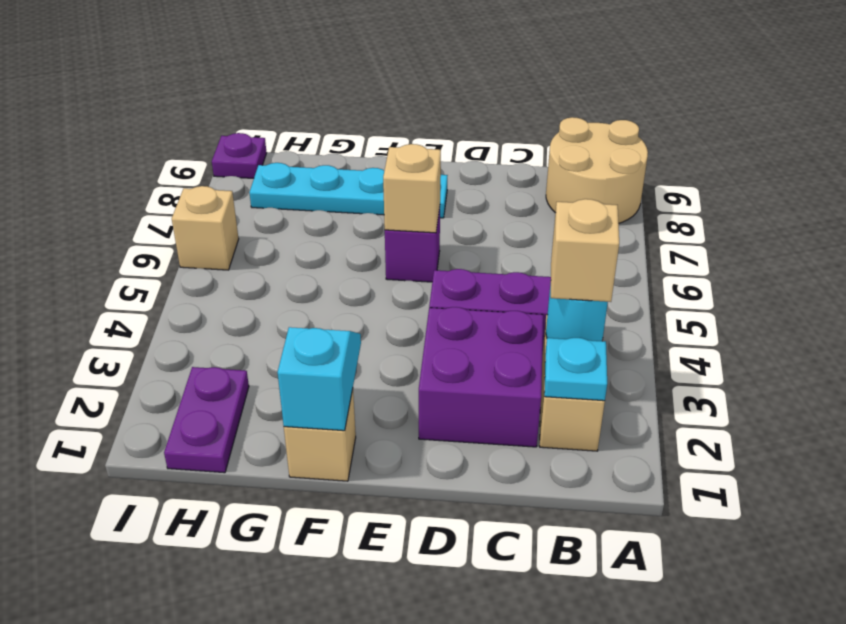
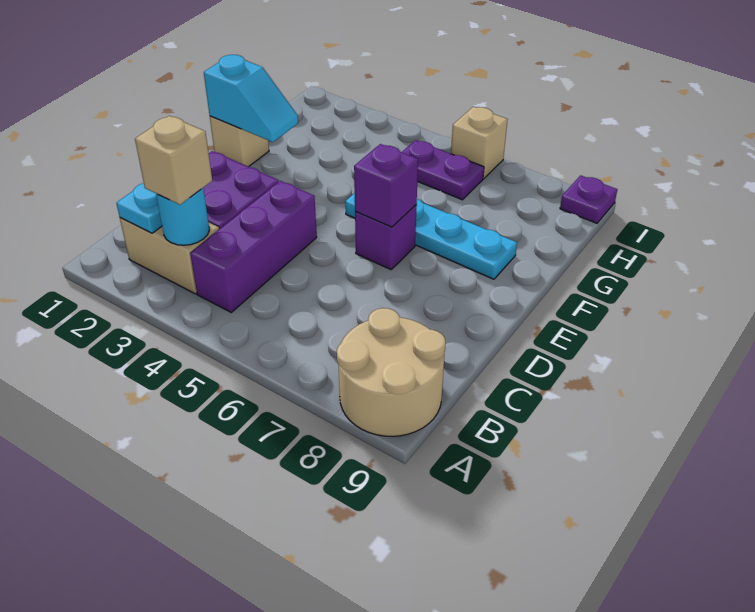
tan 1x1 brick [383,144,441,233] -> purple 1x1 brick [354,144,418,227]
cyan 1x4 plate [250,163,448,218] -> cyan 1x4 plate turned to [345,193,517,279]
purple 1x2 plate [164,367,249,473] -> purple 1x2 plate moved to [402,140,484,200]

